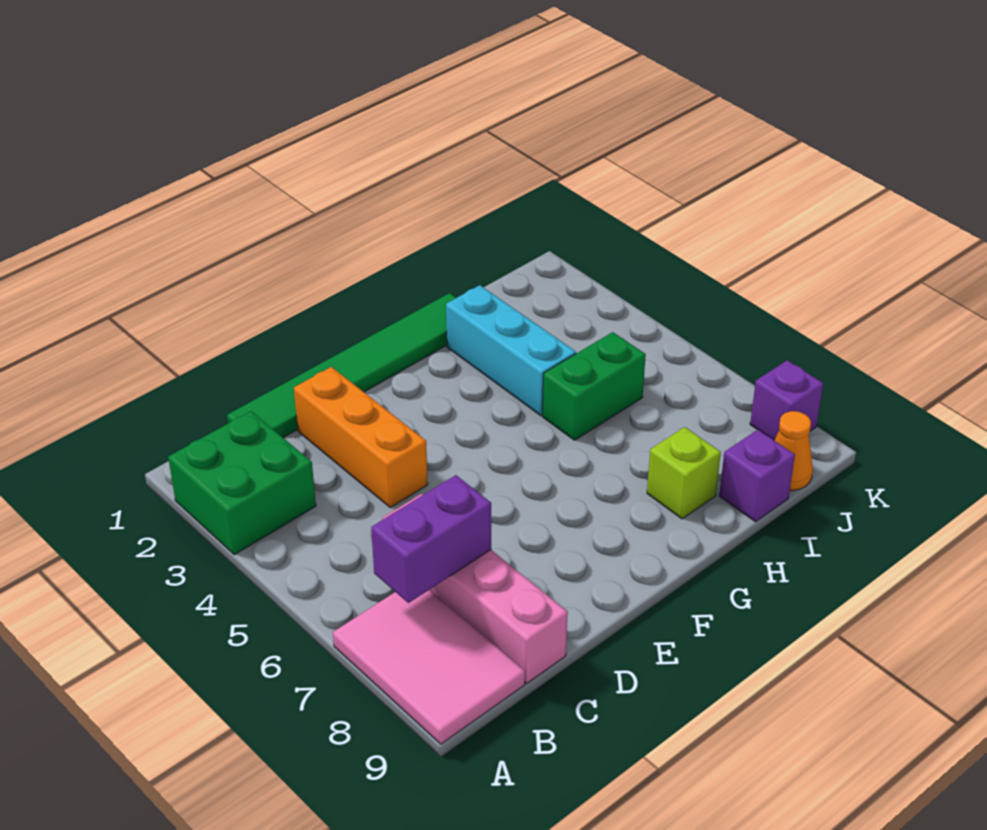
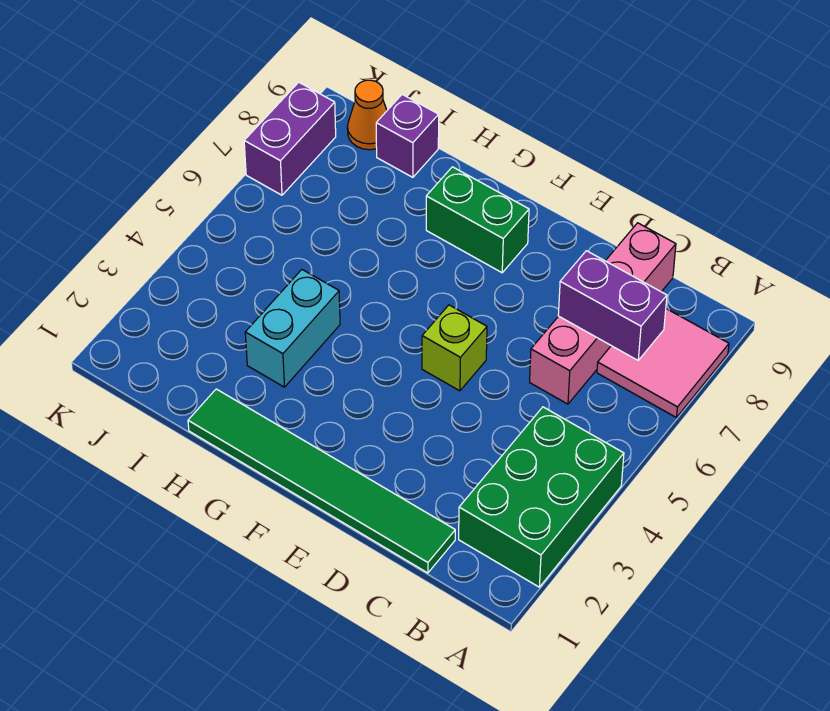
green 2x2 brick [168,411,316,555] -> green 2x3 brick [459,407,624,587]
pink 2x3 tile [333,590,525,744] -> pink 2x2 tile [597,309,729,418]
orange 1x3 brick [294,367,428,508] -> none
cyan 1x3 brick [446,285,576,416] -> cyan 1x2 brick [245,270,340,387]
green 1x2 brick [542,332,646,440] -> green 1x2 brick moved to [426,167,529,273]
lime 1x1 brick [647,427,721,519] -> lime 1x1 brick moved to [422,305,487,391]
purple 1x1 brick [750,360,823,441] -> purple 1x2 brick [244,82,336,195]

